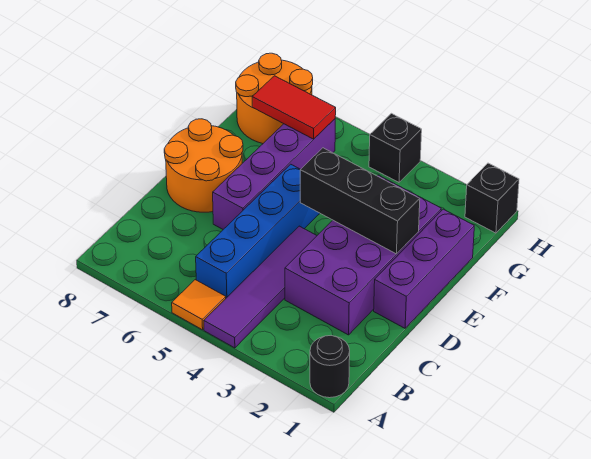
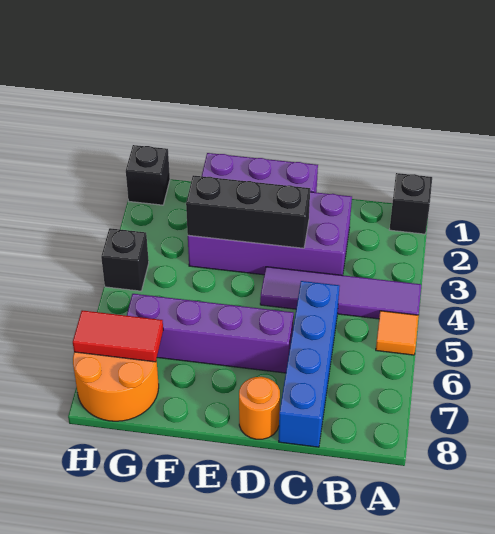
black 1x1 round brick [310,336,350,398] -> black 1x1 brick [390,173,432,234]
blue 1x4 brick [196,164,320,298] -> blue 1x4 brick turned to [279,281,340,447]
orange 2x2 round brick [164,119,243,212] -> orange 1x1 round brick [239,377,280,439]
black 1x3 brick [300,148,420,254] -> black 1x3 brick turned to [186,175,310,248]
red 1x2 tile [252,76,336,139] -> red 1x2 tile turned to [73,310,163,362]

